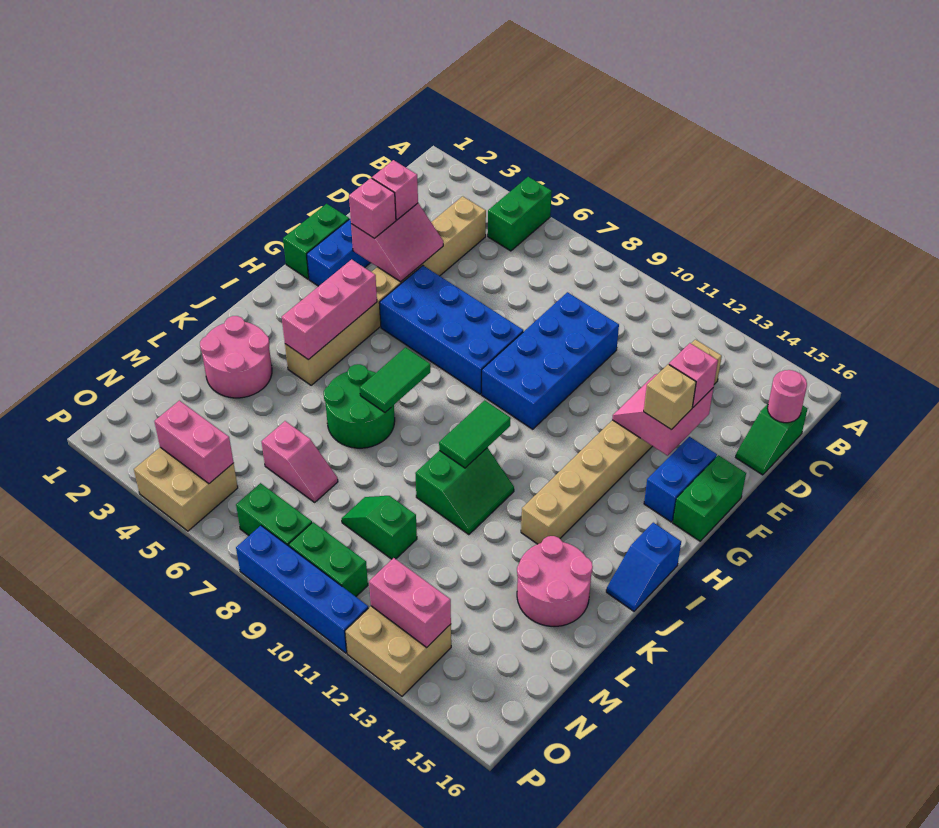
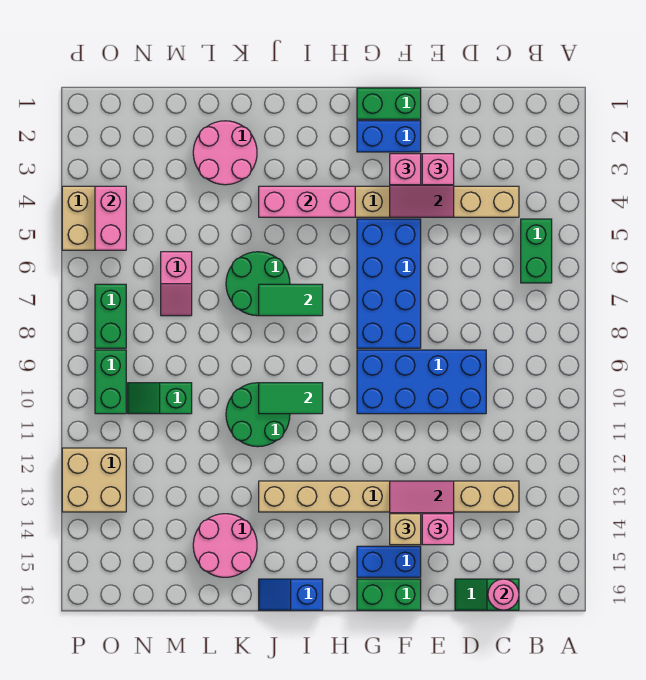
green 1x2 brick [488,177,552,251] -> green 1x2 brick turned to [521,219,552,283]
green 2x2 slope [415,448,514,535] -> green 2x2 round brick [226,383,290,447]
green 1x2 slope [342,496,417,559] -> green 1x2 slope turned to [128,383,192,414]
pink 1x2 brick [369,558,451,647] -> none
blue 1x4 brick [236,526,368,653] -> none

